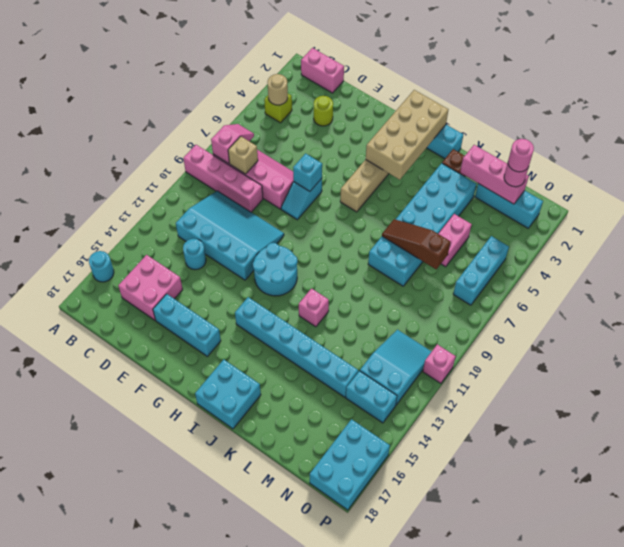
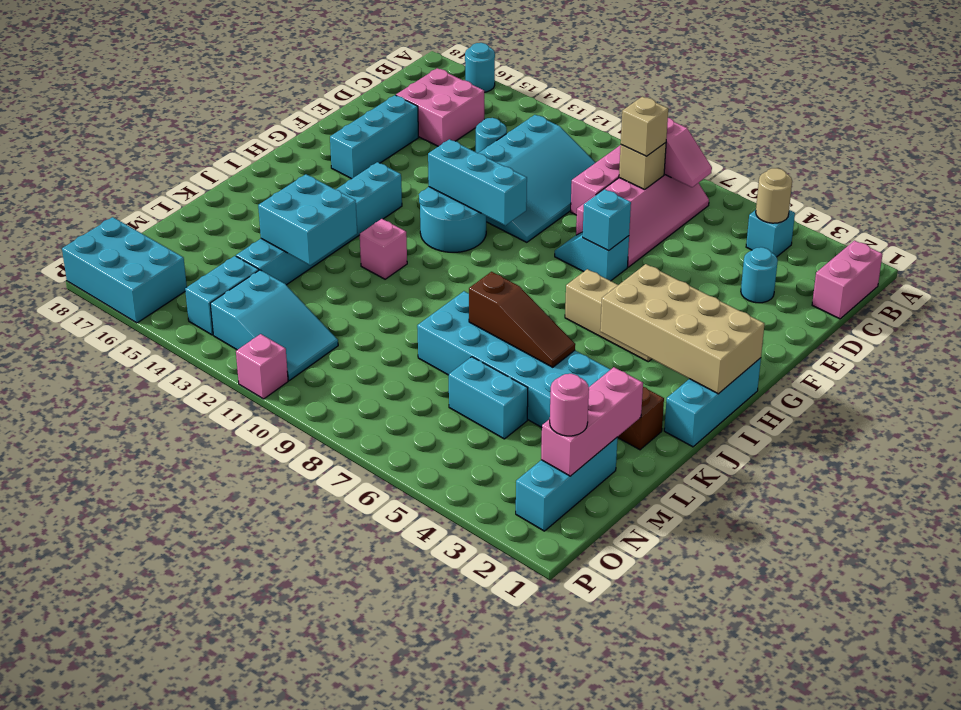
lime 1x1 brick [264,94,292,123] -> cyan 1x1 brick [746,210,795,257]
none -> tan 1x1 brick [621,97,668,156]
lime 1x1 round brick [314,96,333,126] -> cyan 1x1 round brick [741,247,778,303]
cyan 2x2 brick [195,359,261,429] -> cyan 2x2 brick moved to [258,174,357,265]
brown 1x3 slope [382,219,451,269] -> brown 1x3 slope turned to [469,272,575,367]
pink 1x2 brick [439,214,472,267] -> cyan 1x2 brick [449,357,528,439]
pink 1x1 round brick [508,139,534,172] -> none
cyan 1x3 brick [453,236,509,305] -> cyan 1x3 brick moved to [428,139,527,225]

